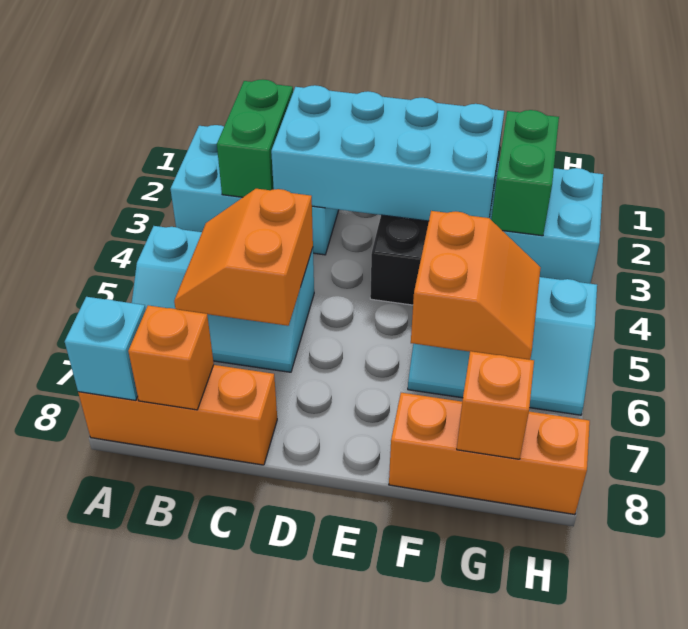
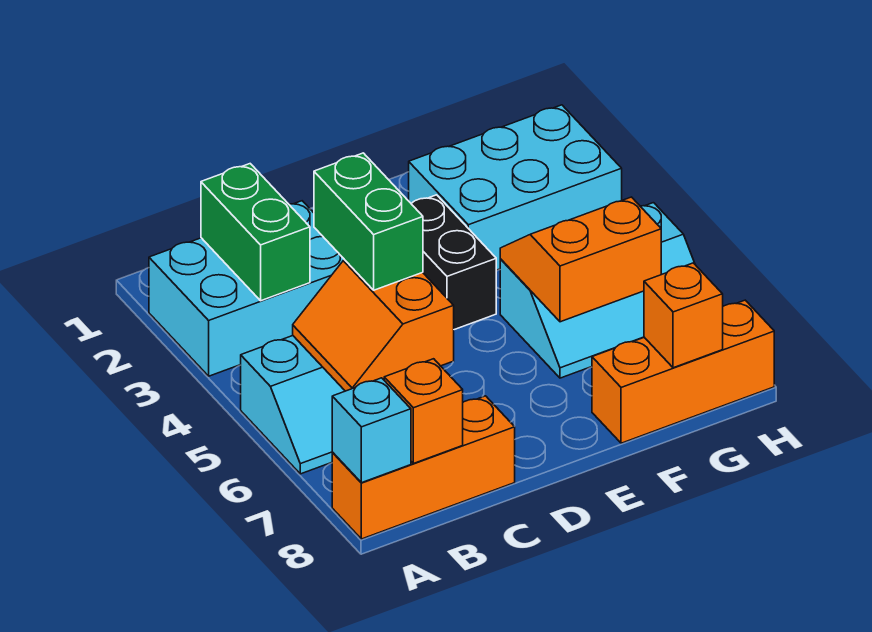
cyan 2x4 brick [271,85,504,221] -> none
orange 2x2 slope [411,211,541,360] -> orange 2x2 slope turned to [500,197,661,322]
green 1x2 brick [491,110,559,236] -> green 1x2 brick moved to [314,153,423,290]

